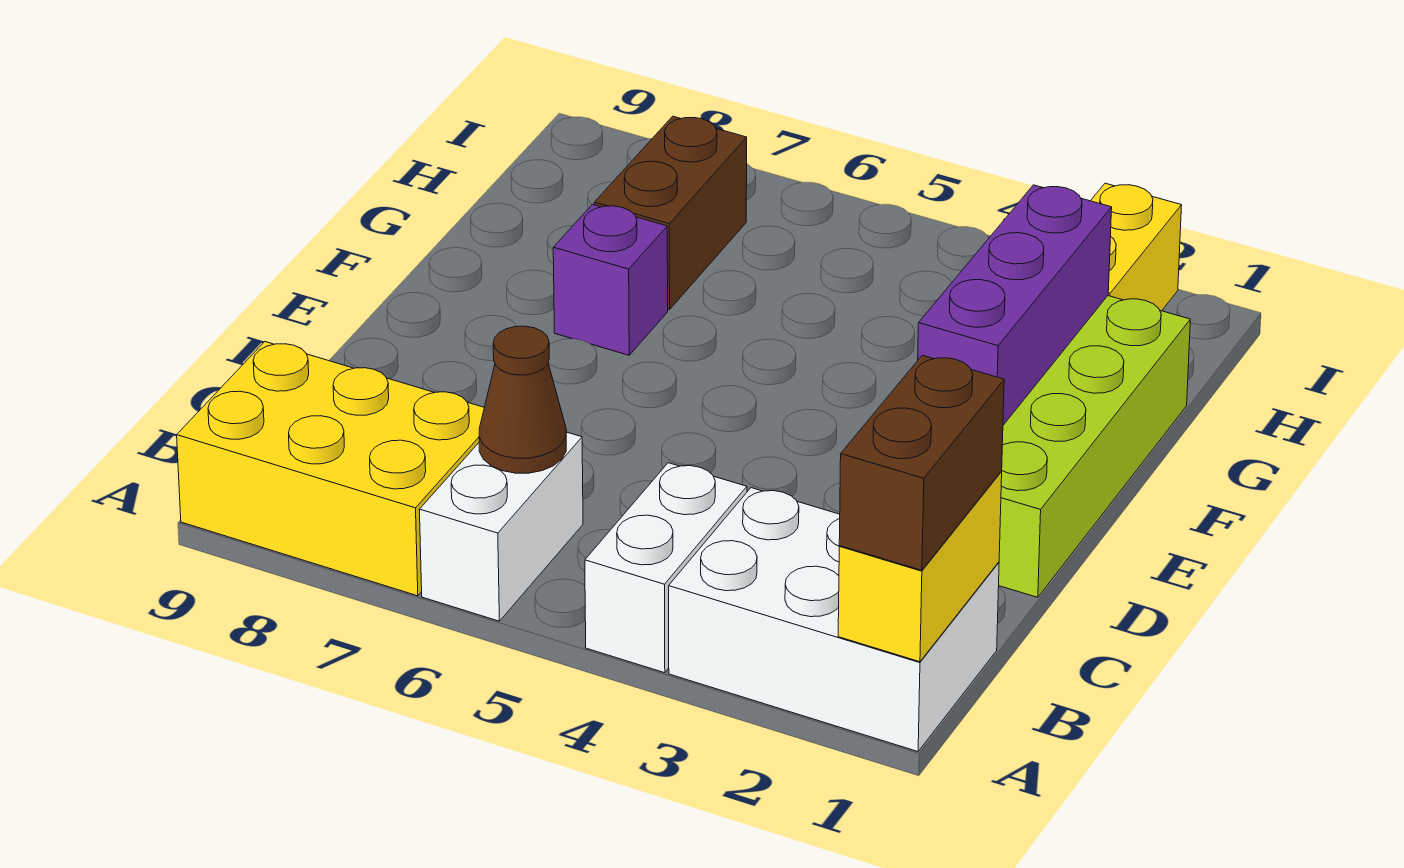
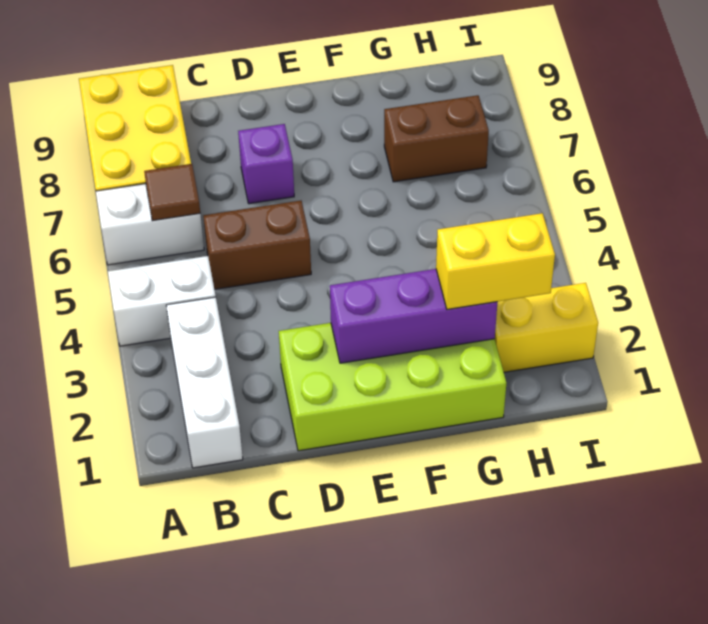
white 2x3 brick [669,488,999,752] -> white 1x3 brick [166,297,243,468]
yellow 1x2 brick [838,472,1002,662] -> yellow 1x2 brick moved to [436,213,555,309]
brown 1x2 brick [839,355,1004,570] -> brown 1x2 brick moved to [203,201,311,289]
brown 1x1 cone [479,326,566,473] -> brown 1x1 tile [144,164,200,221]
purple 1x1 brick [553,204,668,355] -> purple 1x1 brick moved to [238,124,294,204]

